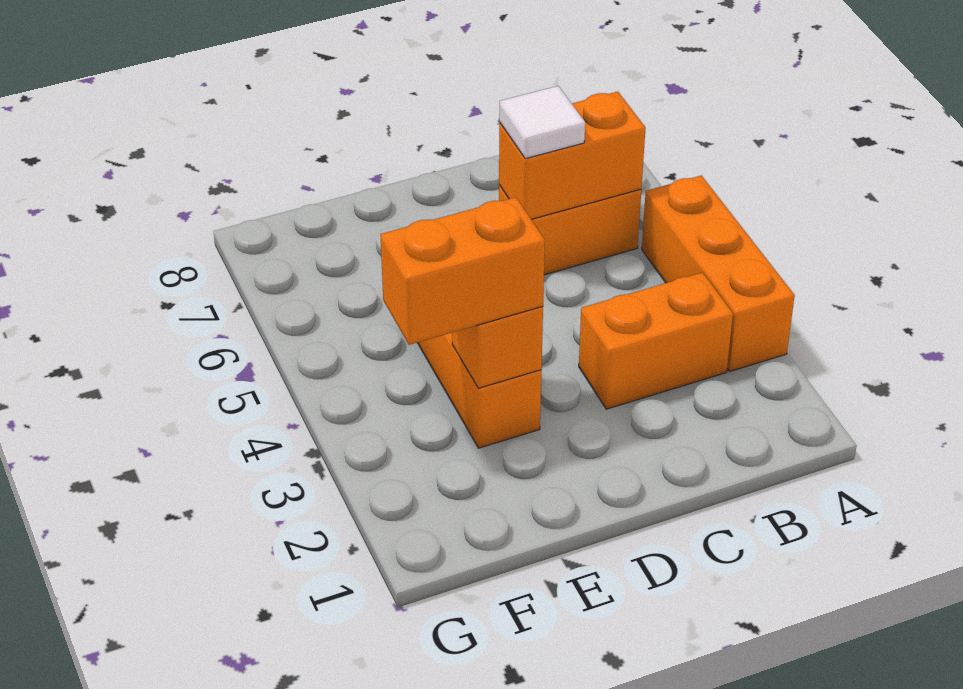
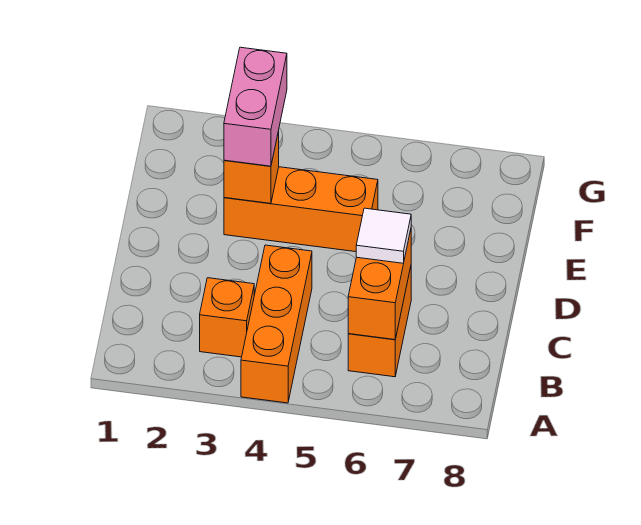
orange 1x3 brick [642,175,795,371] -> orange 1x3 brick turned to [241,245,312,403]
orange 1x2 brick [579,272,733,409] -> orange 1x1 brick [200,278,254,357]
orange 1x2 brick [380,197,545,345] -> pink 1x2 brick [224,47,287,166]

